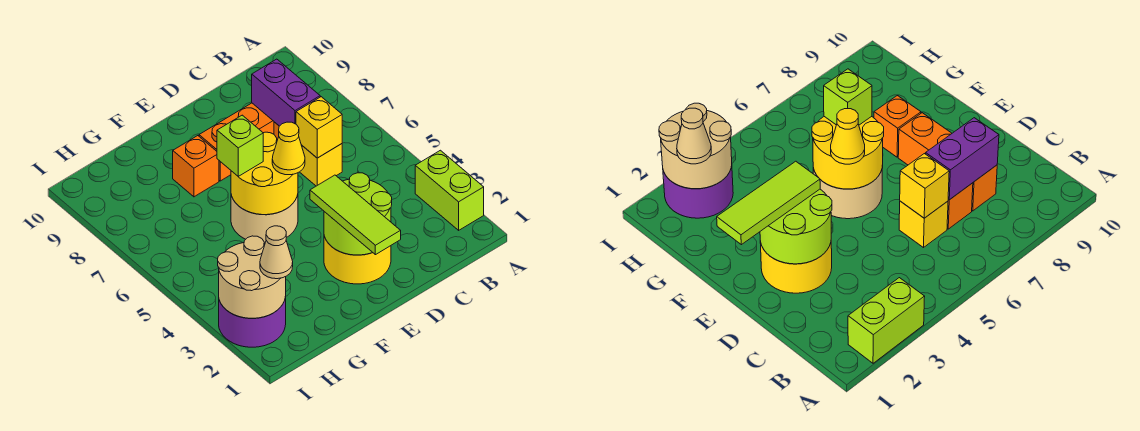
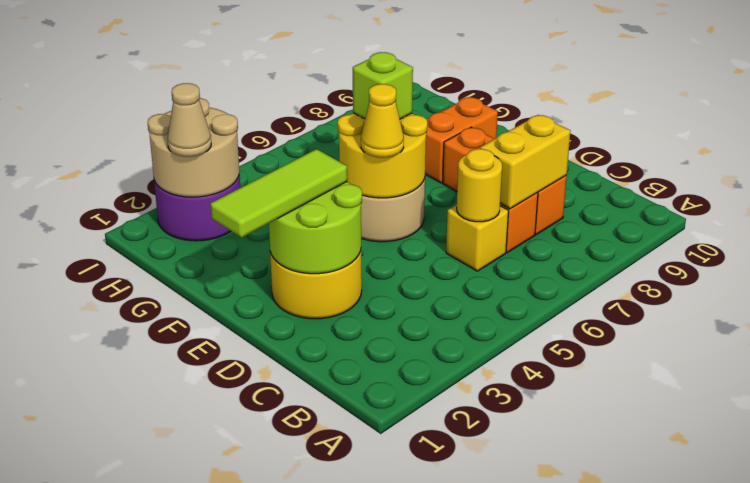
lime 1x2 brick [415,150,484,230] -> none
yellow 1x1 brick [296,97,342,158] -> yellow 1x1 round brick [457,149,502,222]
purple 1x2 brick [252,59,320,126] -> yellow 1x2 brick [480,115,570,209]
orange 1x1 brick [173,136,219,197] -> orange 1x2 brick [425,97,498,183]

